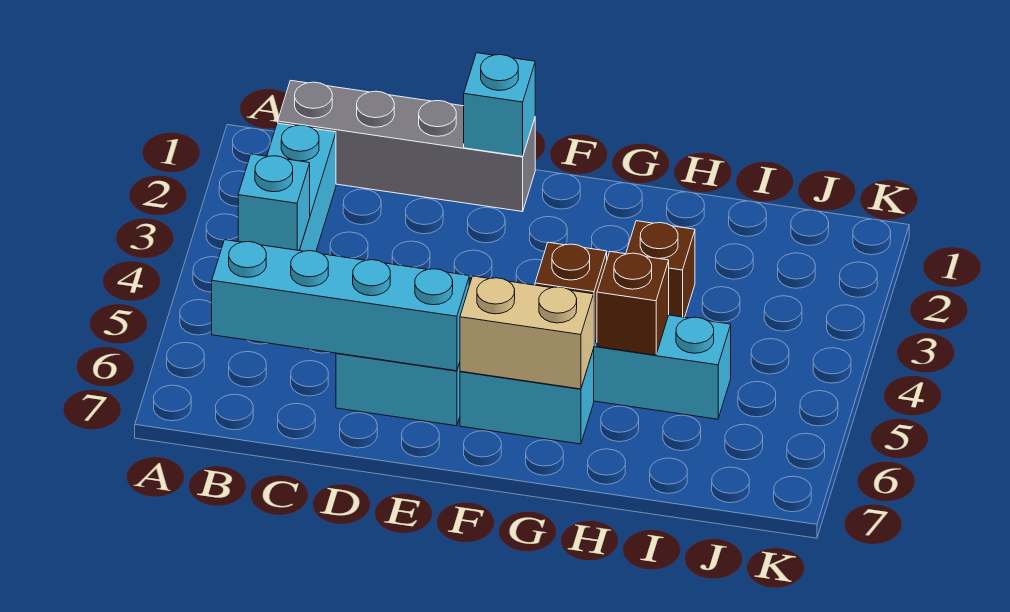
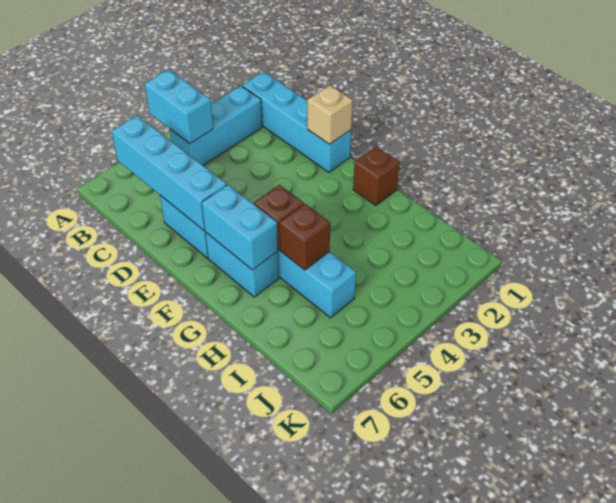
grey 1x4 brick [278,80,535,212] -> cyan 1x4 brick [242,72,351,172]
cyan 1x1 brick [238,154,310,251] -> cyan 1x2 brick [145,70,213,144]
cyan 1x1 brick [464,53,535,157] -> tan 1x1 brick [307,85,353,144]
tan 1x2 brick [460,276,594,389] -> cyan 1x2 brick [202,185,278,270]
brown 1x1 brick [626,221,695,317] -> brown 1x1 brick moved to [353,147,400,206]

